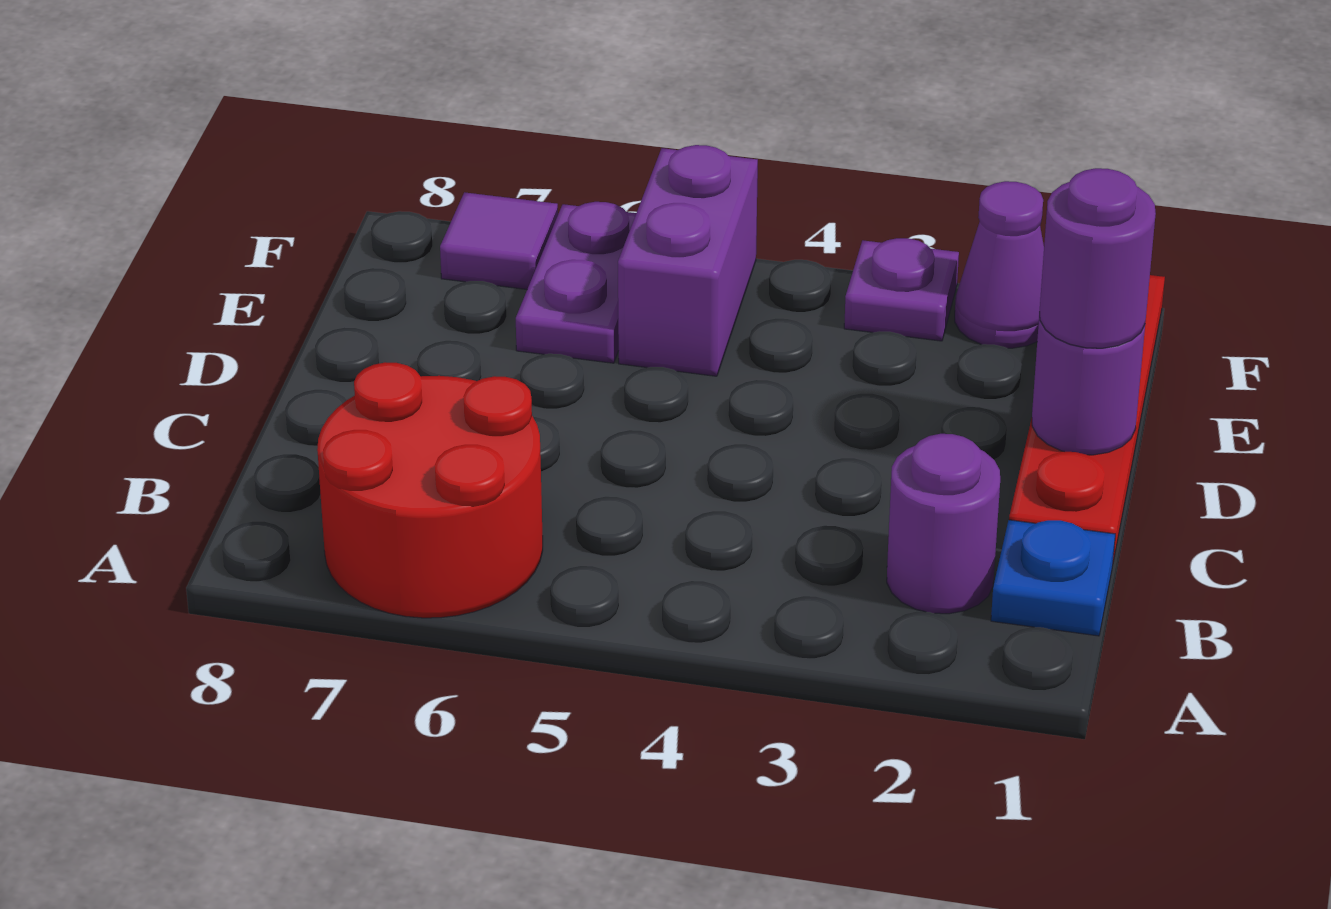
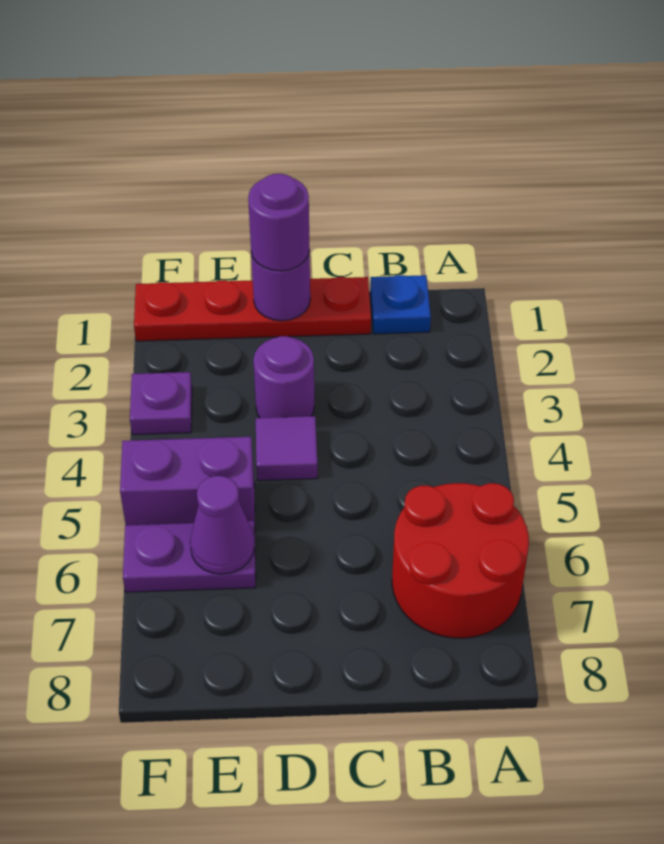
purple 1x1 round brick [887,434,1000,614] -> purple 1x1 round brick moved to [253,336,314,418]
purple 1x1 cone [955,181,1044,348] -> purple 1x1 cone moved to [190,476,254,574]
purple 1x1 tile [440,192,558,289] -> purple 1x1 tile moved to [256,416,318,481]

